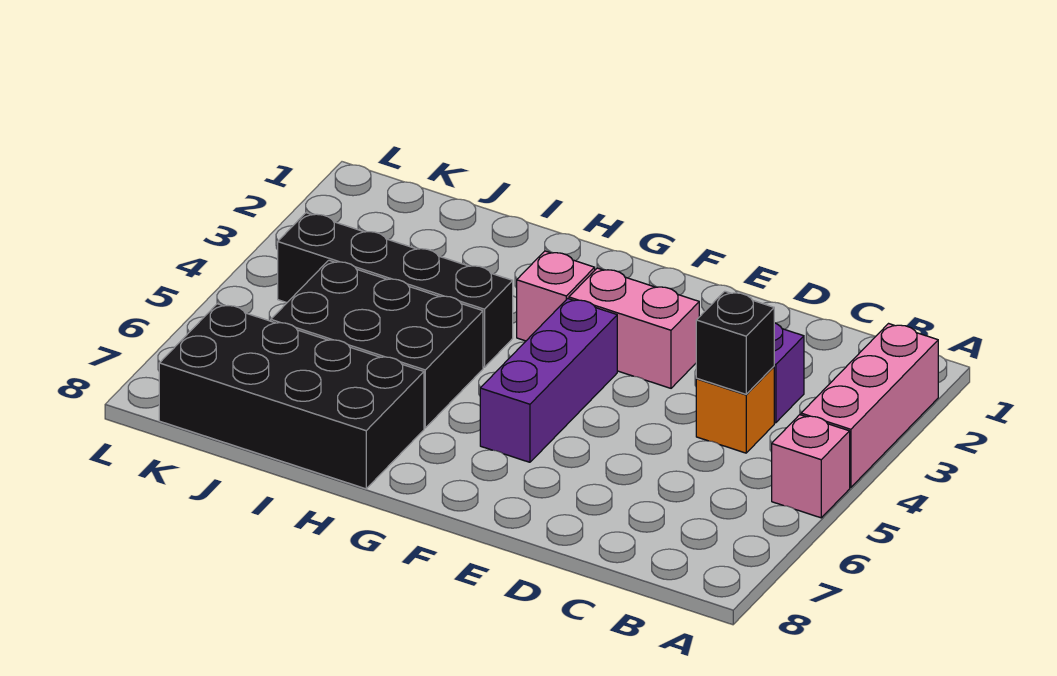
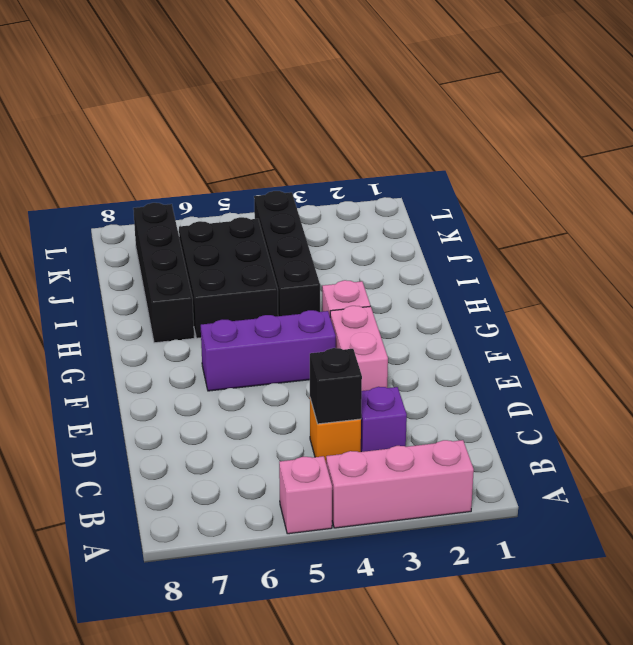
black 2x4 brick [159,304,424,489] -> black 1x4 brick [133,203,194,343]

